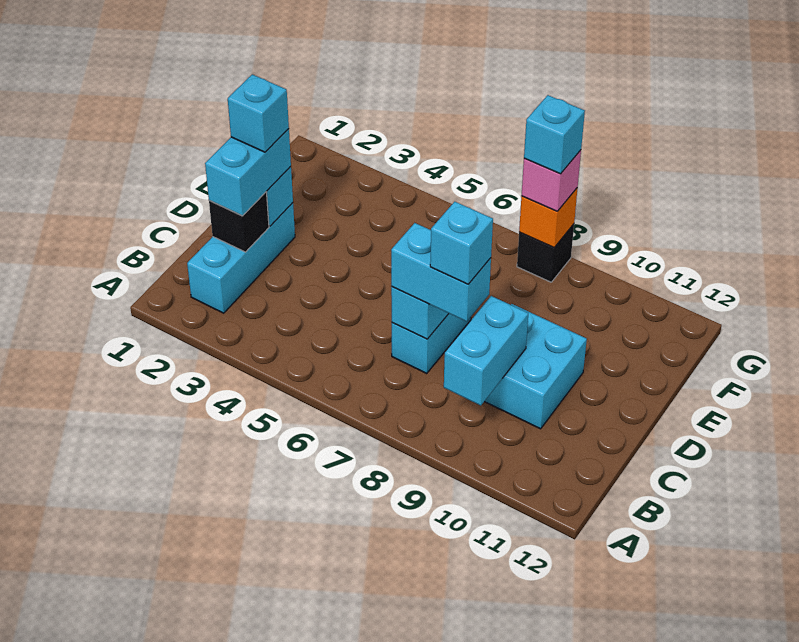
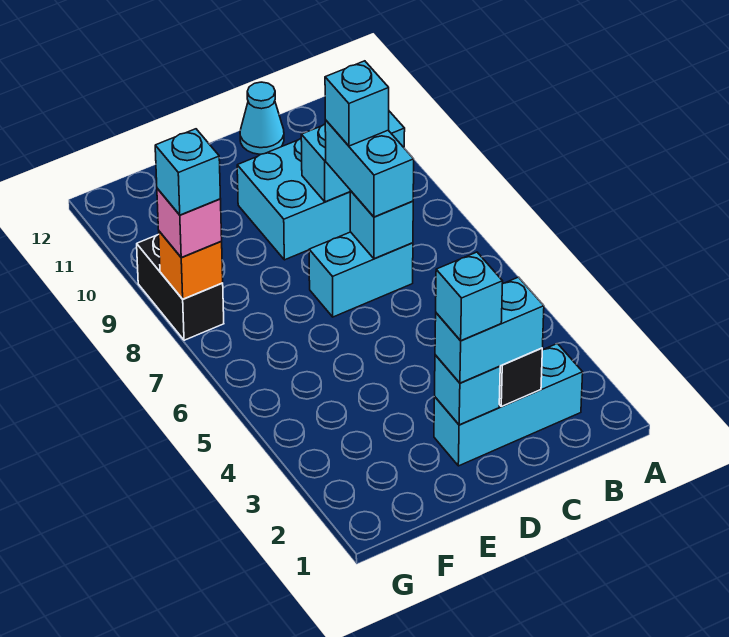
none -> cyan 1x1 cone [240,82,284,154]
black 1x1 brick [517,224,574,282] -> black 1x2 brick [137,234,224,340]

